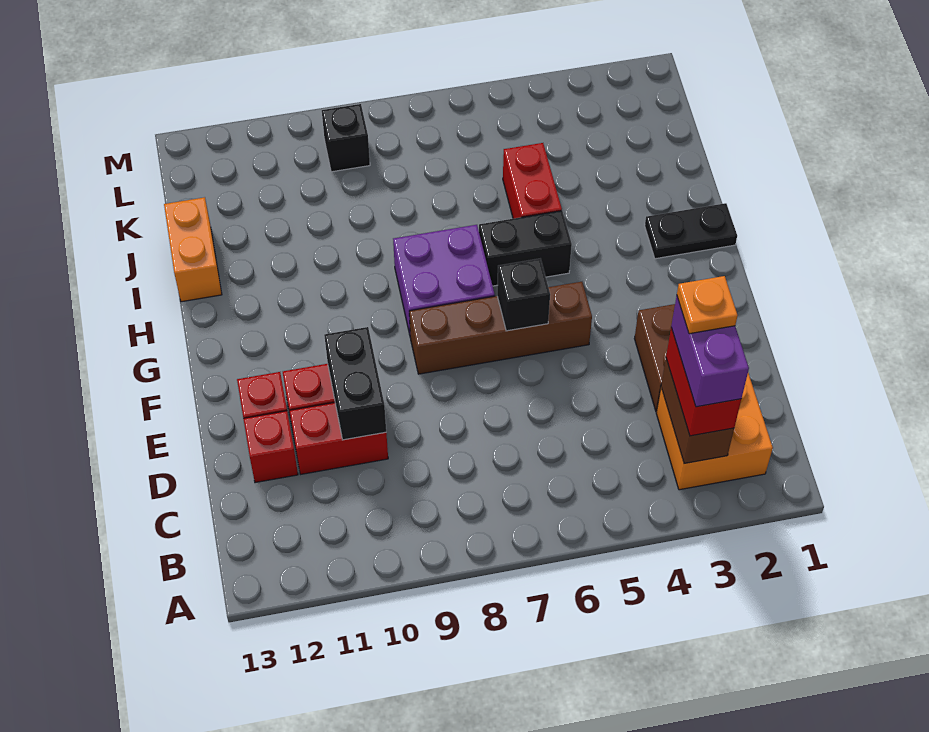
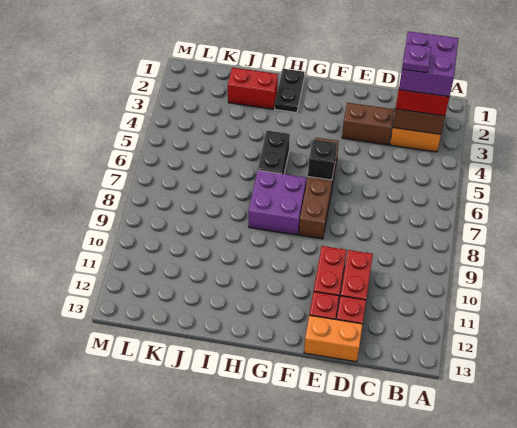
purple 1x2 brick [671,296,749,407] -> purple 2x2 brick [399,31,458,97]
orange 1x1 plate [677,276,738,334] -> purple 1x1 plate [402,44,431,73]
black 1x2 brick [324,327,386,440] -> none
red 1x2 brick [503,143,562,219] -> red 1x2 brick moved to [228,68,278,109]
orange 1x2 brick [164,197,222,302] -> orange 1x2 brick moved to [304,315,363,362]
black 1x1 brick [322,104,370,172] -> none

